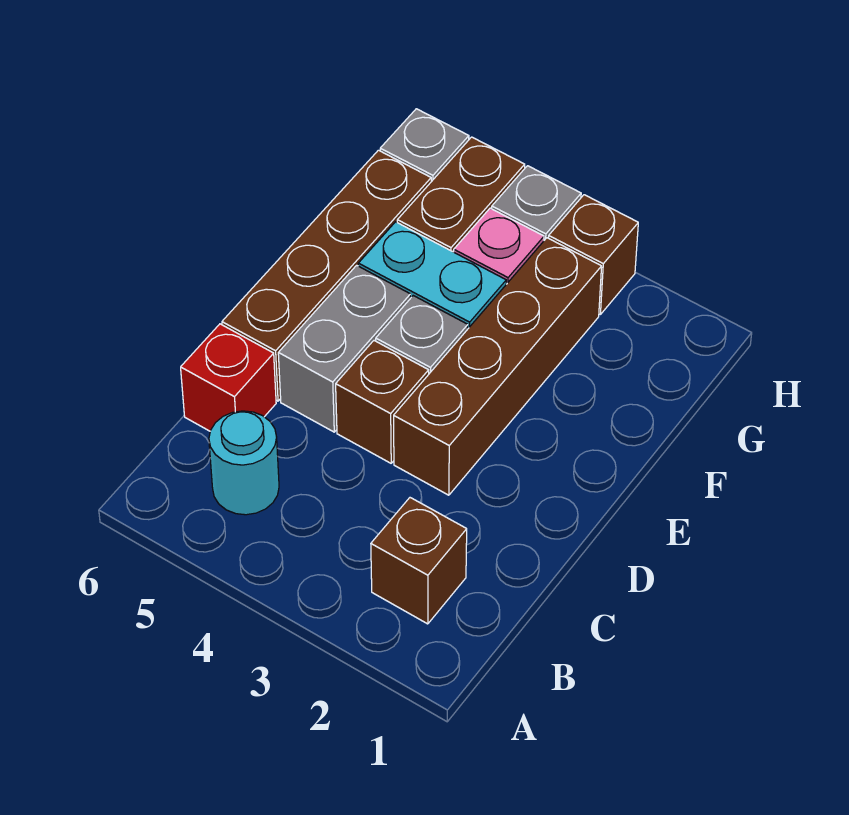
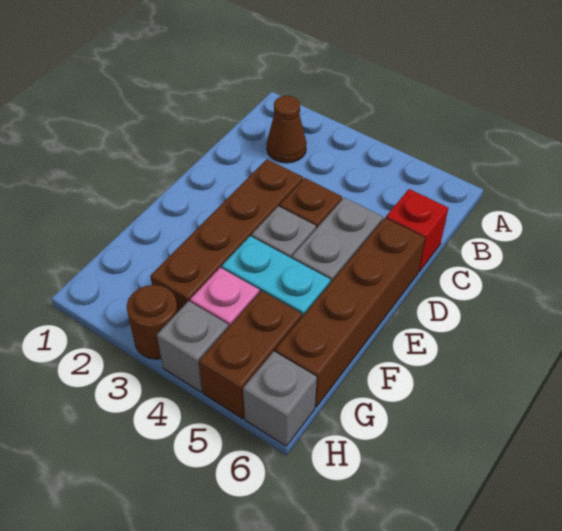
brown 1x1 brick [371,498,467,624] -> brown 1x1 cone [267,96,307,163]
cyan 1x1 round brick [209,411,279,515] -> none
brown 1x1 brick [549,195,638,314] -> brown 1x1 round brick [127,285,178,359]

